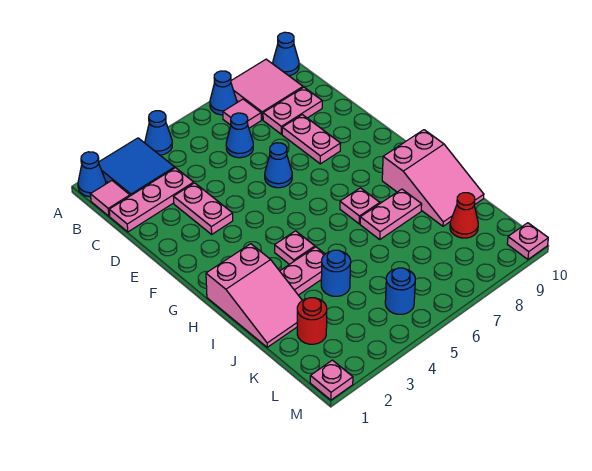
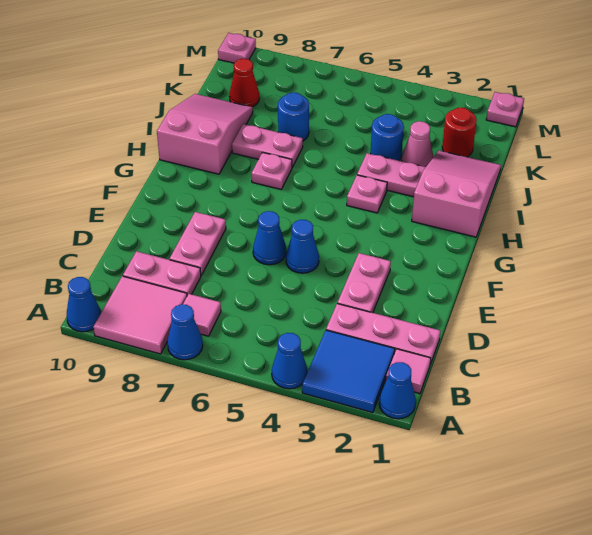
blue 1x1 cone [226,113,253,158] -> blue 1x1 cone moved to [286,220,319,273]
none -> pink 1x1 cone [402,121,433,167]
blue 1x1 round brick [385,268,415,314] -> blue 1x1 round brick moved to [278,93,309,141]

